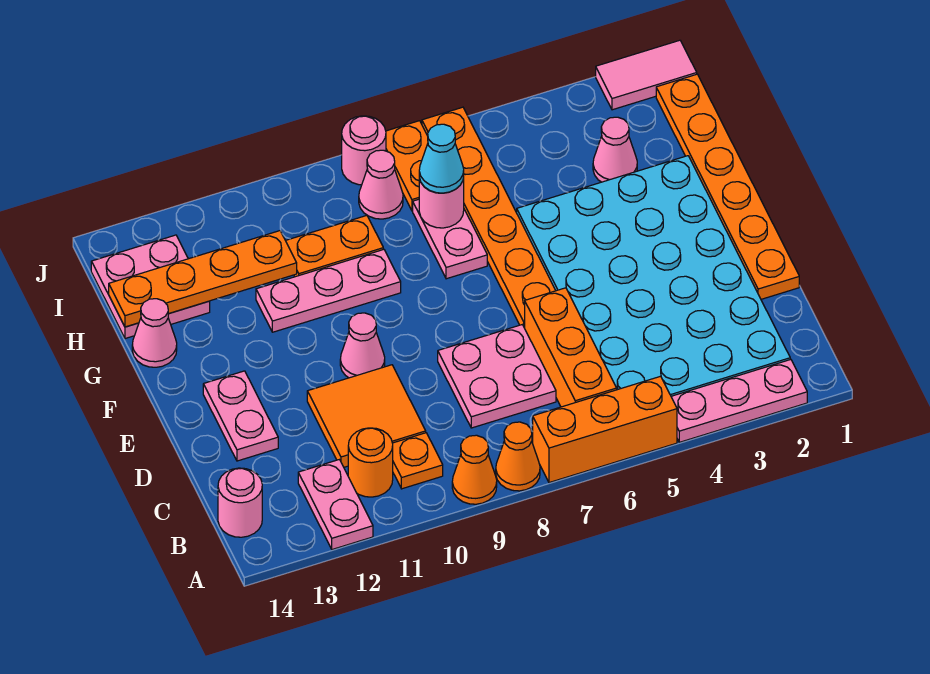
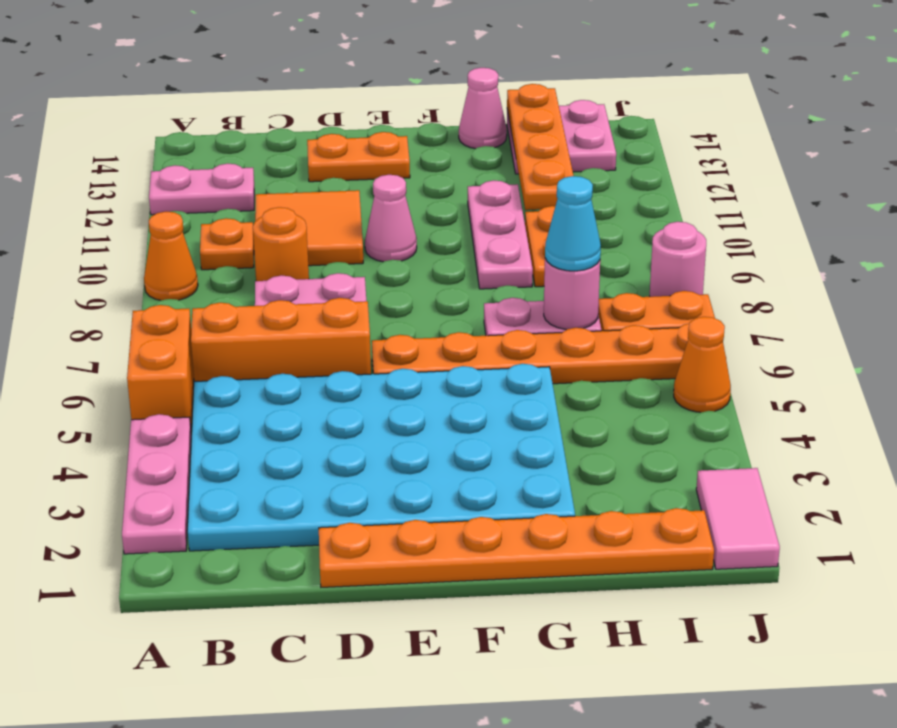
orange 1x3 brick [533,376,677,483] -> orange 1x2 brick [127,305,194,432]
orange 1x1 cone [496,422,540,491] -> orange 1x1 cone moved to [674,317,731,412]
orange 1x1 round brick [348,428,393,497] -> orange 1x1 round brick moved to [253,207,309,281]
pink 1x1 round brick [218,468,262,537] -> none
pink 1x2 plate [203,371,278,461] -> orange 1x2 plate [307,132,410,182]
pink 1x1 cone [593,117,637,182] -> none
pink 1x1 cone [359,150,403,219] -> none

